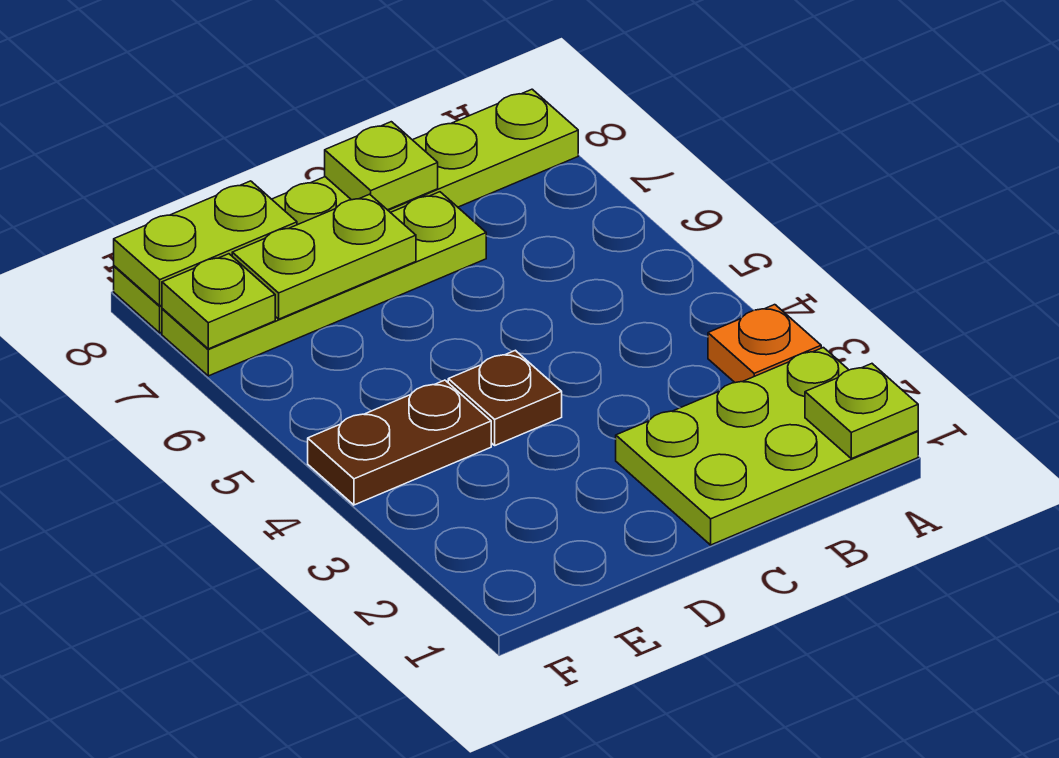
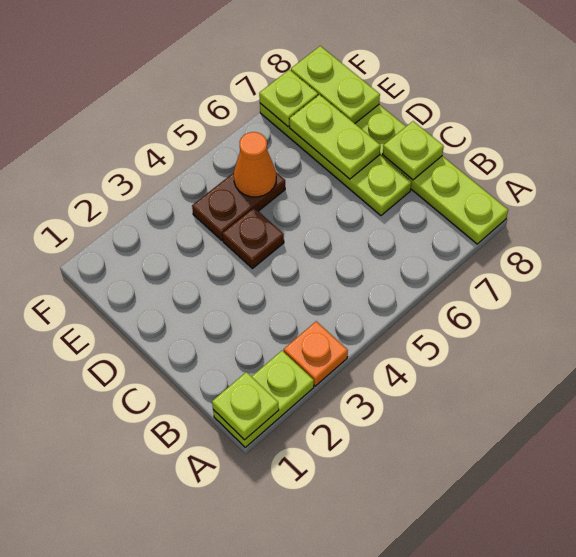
lime 2x3 plate [616,348,918,545] -> lime 1x2 plate [213,351,314,447]
brown 1x2 plate [308,380,491,505] -> brown 1x2 plate turned to [192,172,285,240]
none -> orange 1x1 cone [234,132,276,197]

